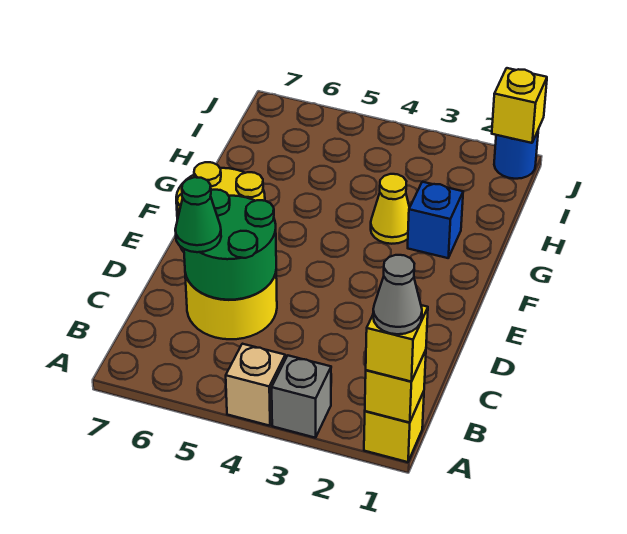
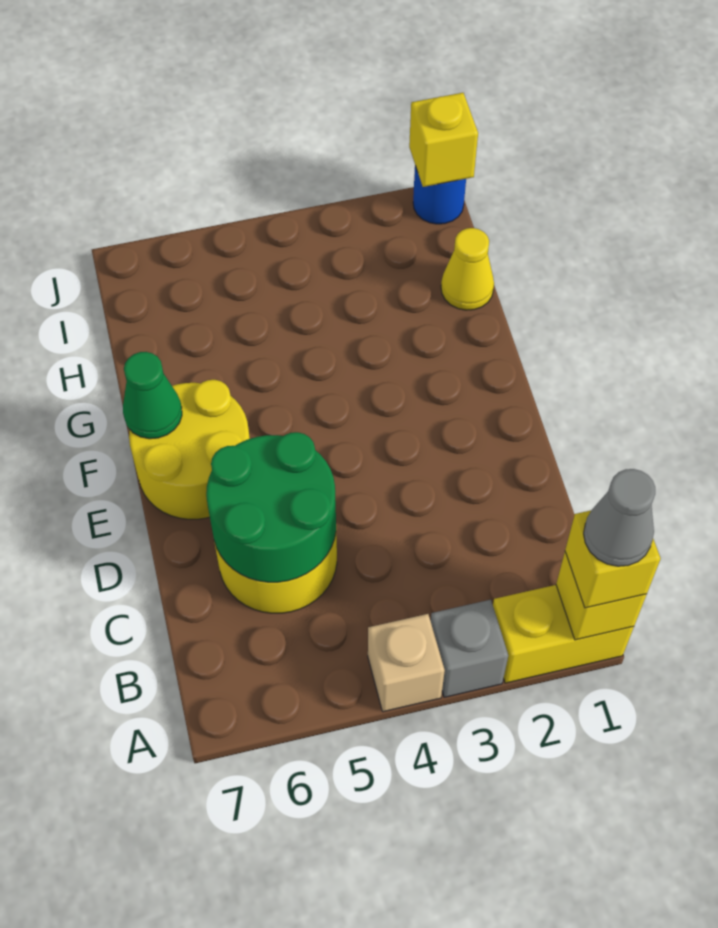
yellow 1x1 brick [364,391,424,462] -> yellow 1x2 brick [493,585,634,683]
green 1x1 cone [175,177,221,252] -> green 1x1 cone moved to [123,352,182,439]
blue 1x1 brick [408,182,463,258] -> none
yellow 1x1 cone [371,174,410,244] -> yellow 1x1 cone moved to [441,228,494,310]

